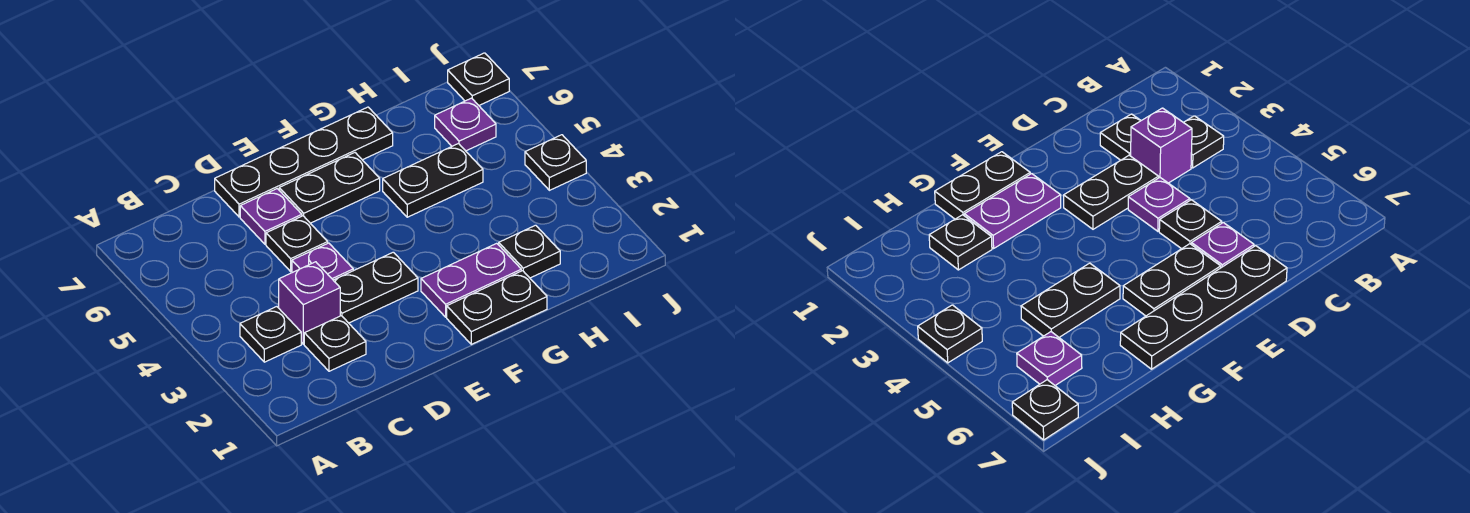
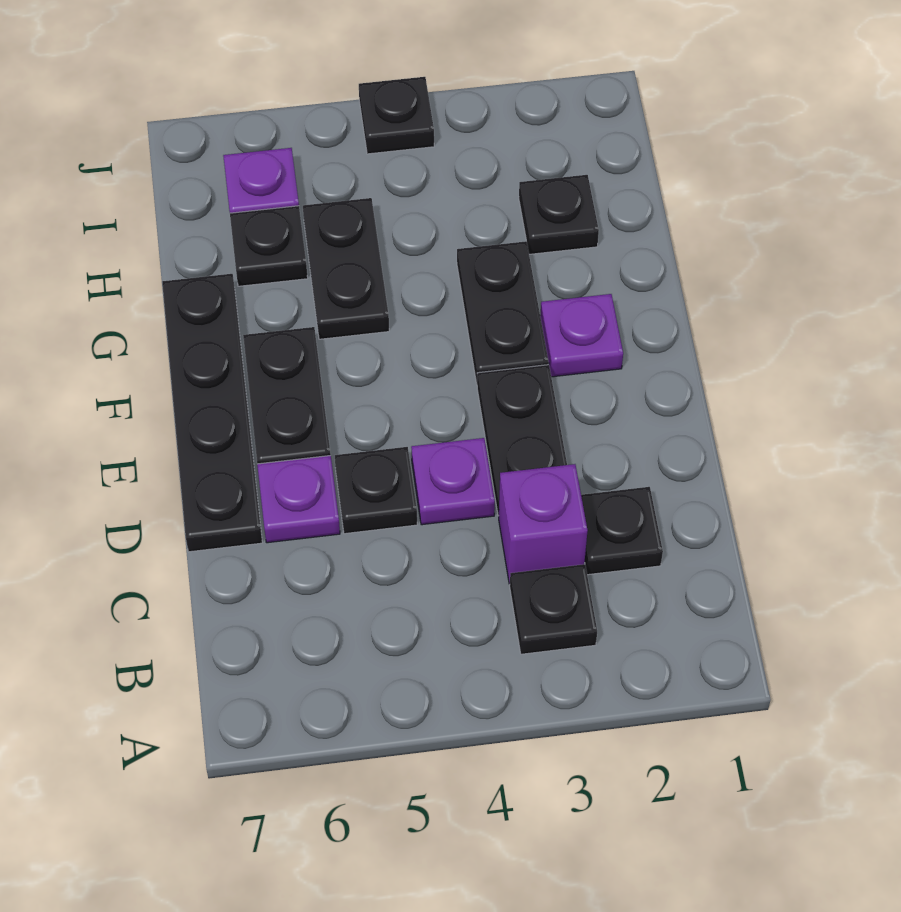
black 1x2 plate [447,271,547,344] -> black 1x2 plate moved to [457,241,548,384]
purple 1x2 plate [421,243,521,317] -> purple 1x1 plate [540,294,623,377]
black 1x1 plate [448,53,509,105] -> black 1x1 plate moved to [230,206,308,286]

